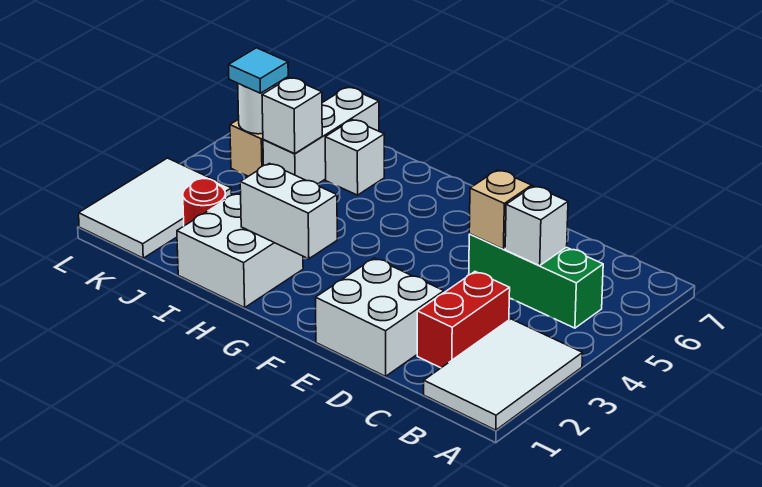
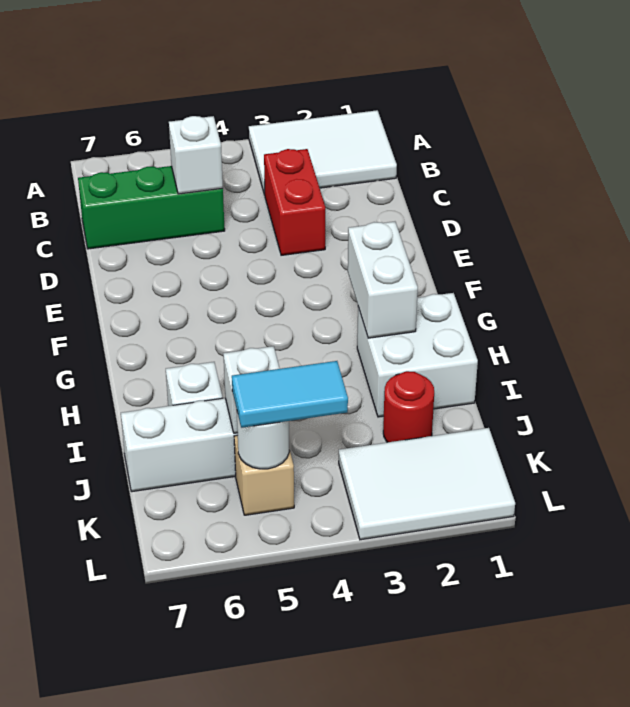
green 1x3 brick [469,234,603,328] -> green 1x3 brick turned to [78,166,225,249]
red 1x2 brick [417,272,510,368] -> red 1x2 brick turned to [264,149,325,255]
white 2x2 brick [316,258,444,376] -> none
tan 1x1 brick [469,170,532,249] -> none
cyan 1x1 tile [229,48,288,93] -> cyan 1x2 tile [232,361,348,428]

